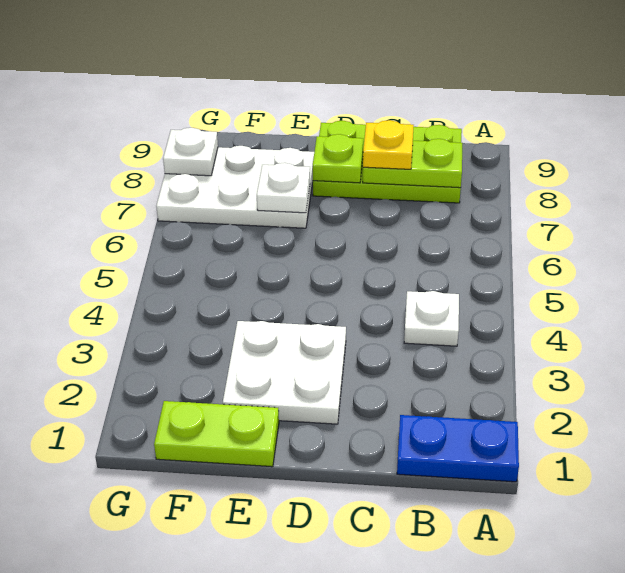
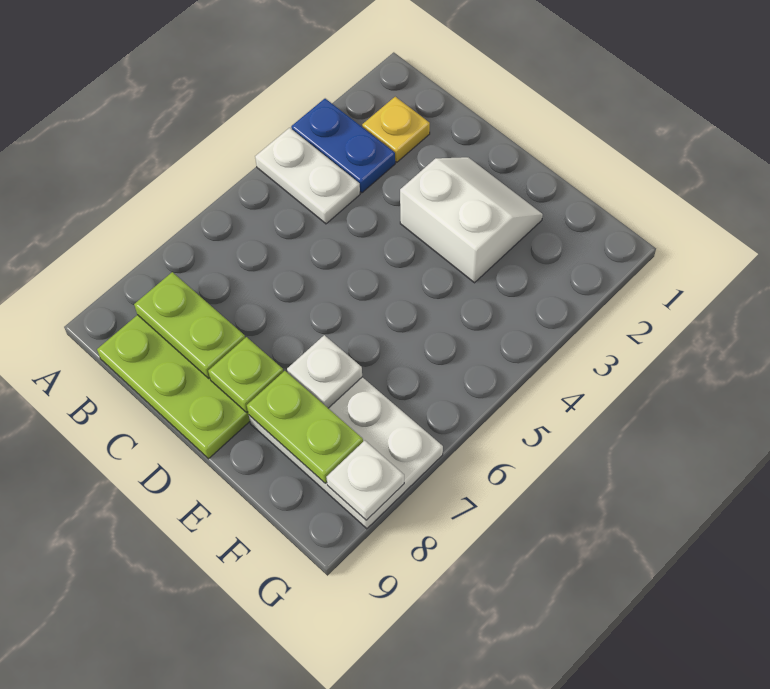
blue 1x2 plate [397,415,519,482] -> blue 1x2 plate moved to [291,99,395,193]
white 1x1 plate [404,291,459,346] -> white 1x2 plate [255,128,360,224]
yellow 1x1 plate [363,120,414,169] -> yellow 1x1 plate moved to [362,97,430,162]
white 2x2 plate [223,321,346,424] -> white 2x2 slope [400,157,543,283]
lime 1x2 plate [154,401,279,467] -> lime 1x2 plate moved to [247,371,363,483]

